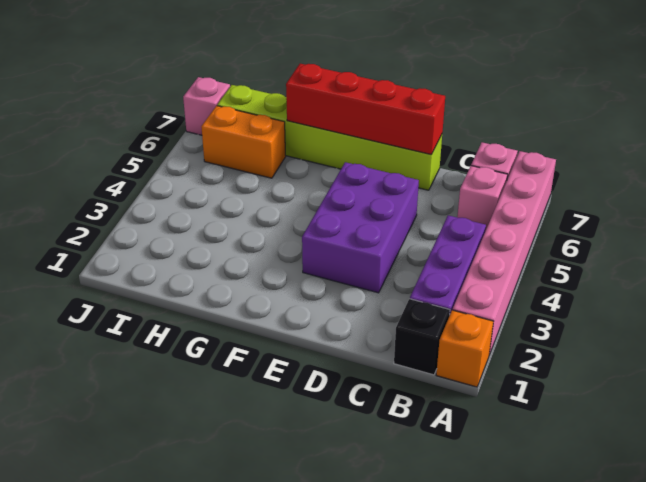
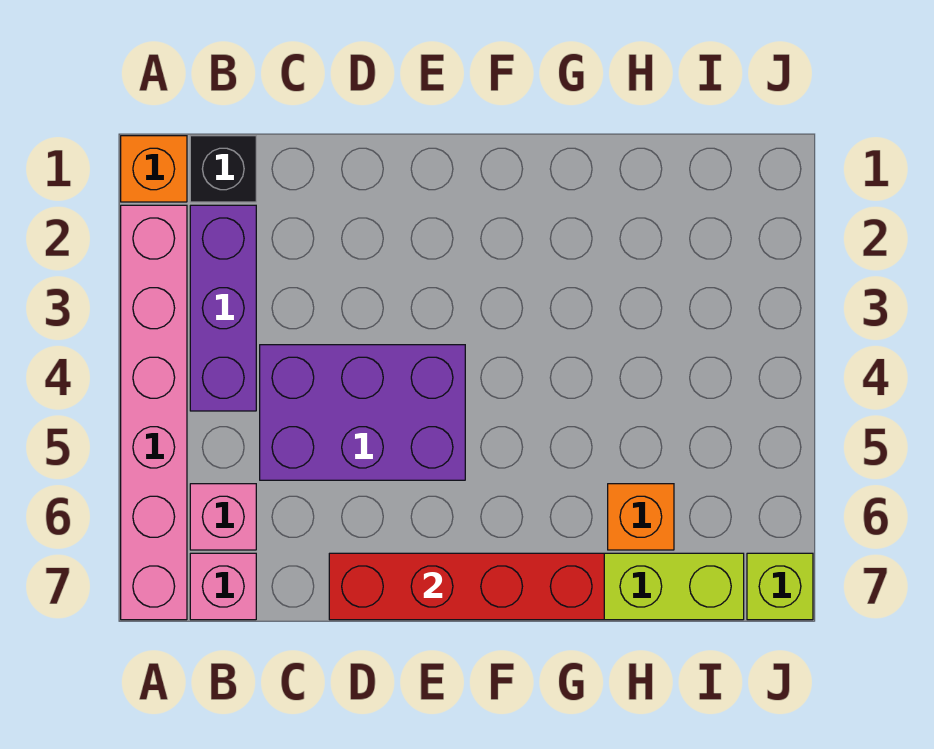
purple 2x3 brick [302,162,419,293] -> purple 2x3 brick turned to [260,345,465,480]
orange 1x2 brick [201,106,286,178] -> orange 1x1 brick [608,484,674,550]
pink 1x1 brick [183,77,230,135] -> lime 1x1 brick [747,553,813,620]

